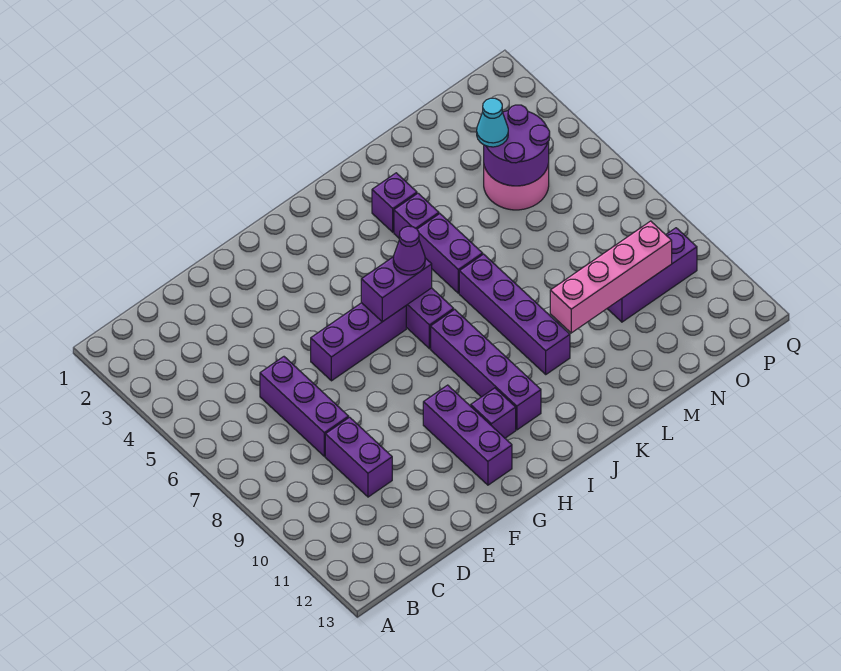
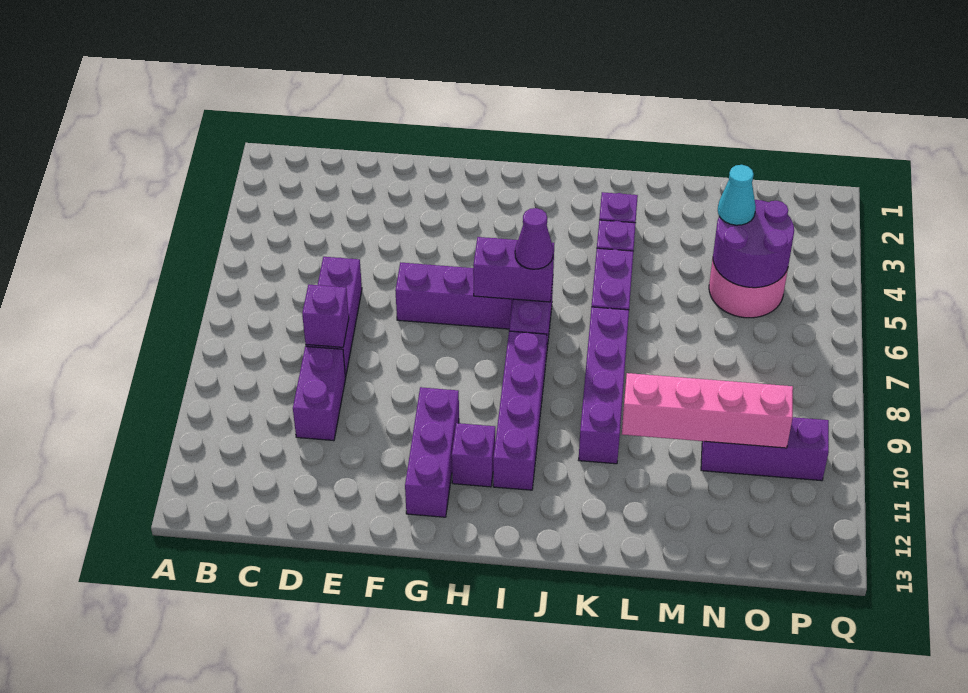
none -> purple 1x1 brick [302,285,349,347]

